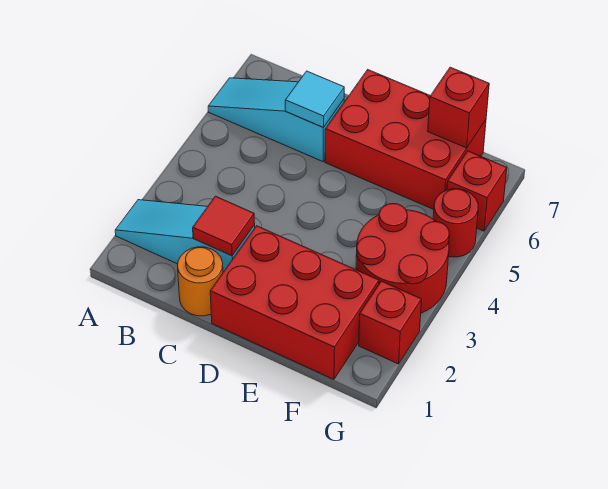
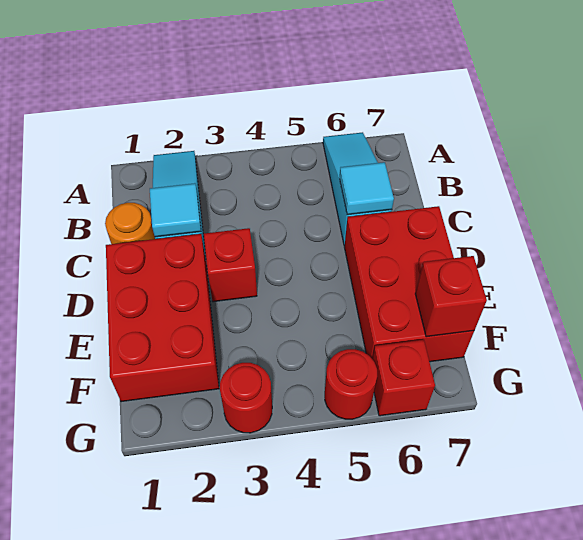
red 1x1 tile [193,196,255,256] -> cyan 1x1 tile [150,183,201,237]
red 2x2 round brick [356,204,449,313] -> red 1x1 round brick [220,363,272,433]
red 1x1 brick [359,281,422,364] -> red 1x1 brick moved to [204,228,257,302]

